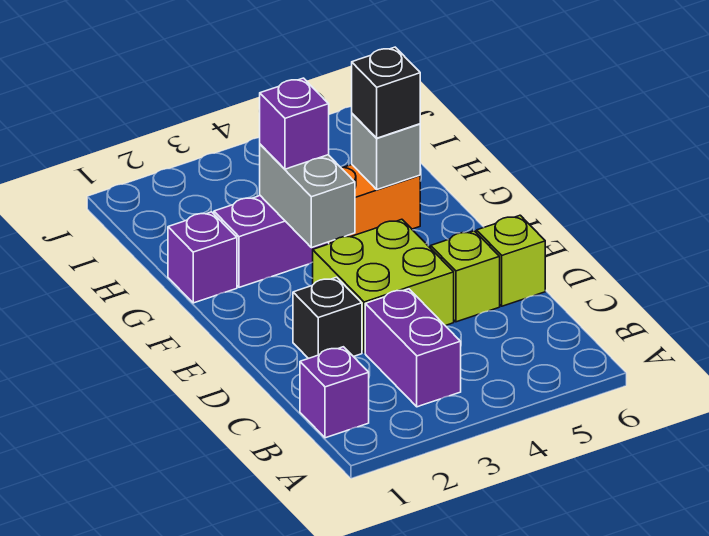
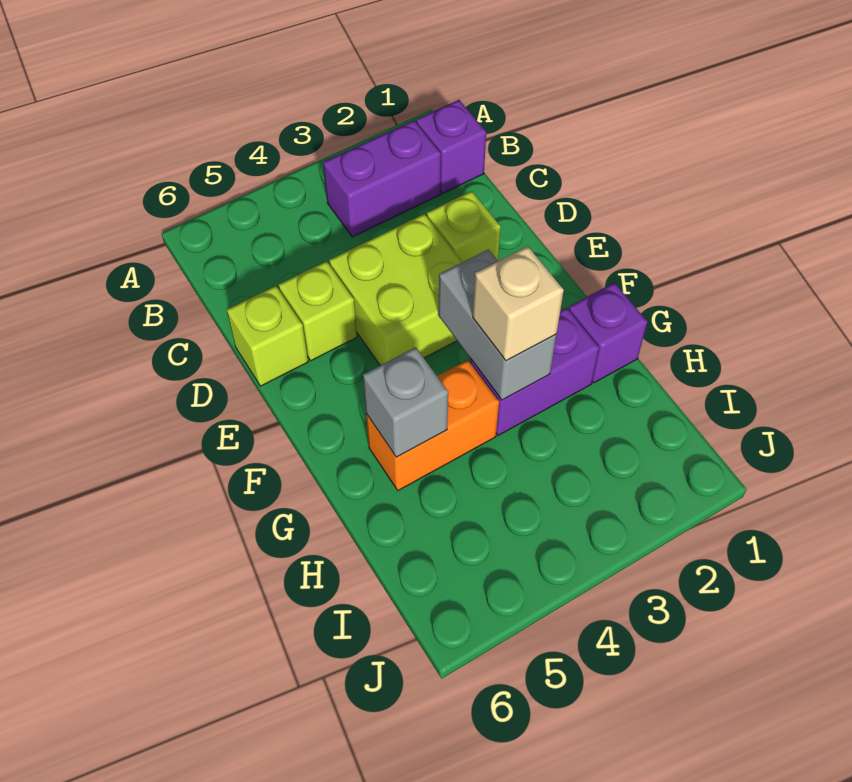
purple 1x2 brick [365,289,461,407] -> purple 1x2 brick turned to [323,121,441,237]
black 1x1 brick [293,277,362,359] -> lime 1x1 brick [427,191,501,262]
purple 1x1 brick [260,78,329,169] -> tan 1x1 brick [473,246,564,361]
black 1x1 brick [352,47,420,138] -> none

